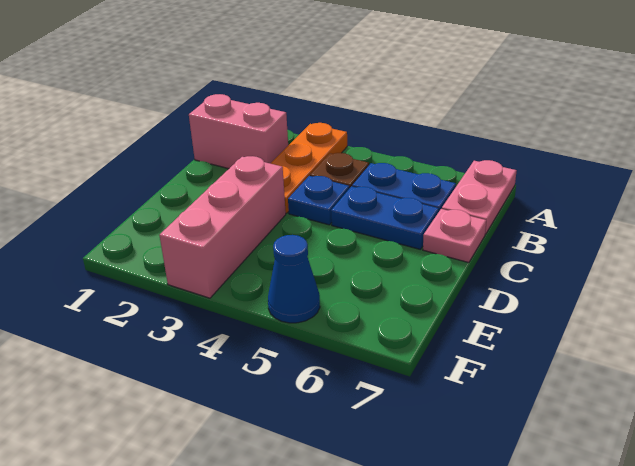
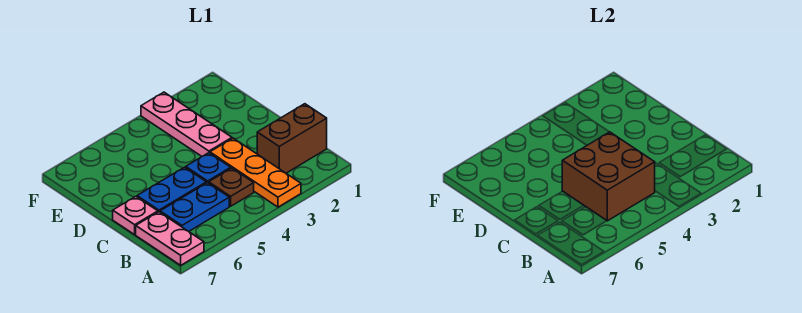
pink 1x2 brick [189,94,288,169] -> brown 1x2 brick [257,104,327,173]
none -> brown 2x2 brick [562,132,655,221]
pink 1x3 brick [159,156,286,298] -> pink 1x3 plate [141,92,232,156]
blue 1x1 cone [268,235,320,323] -> none

